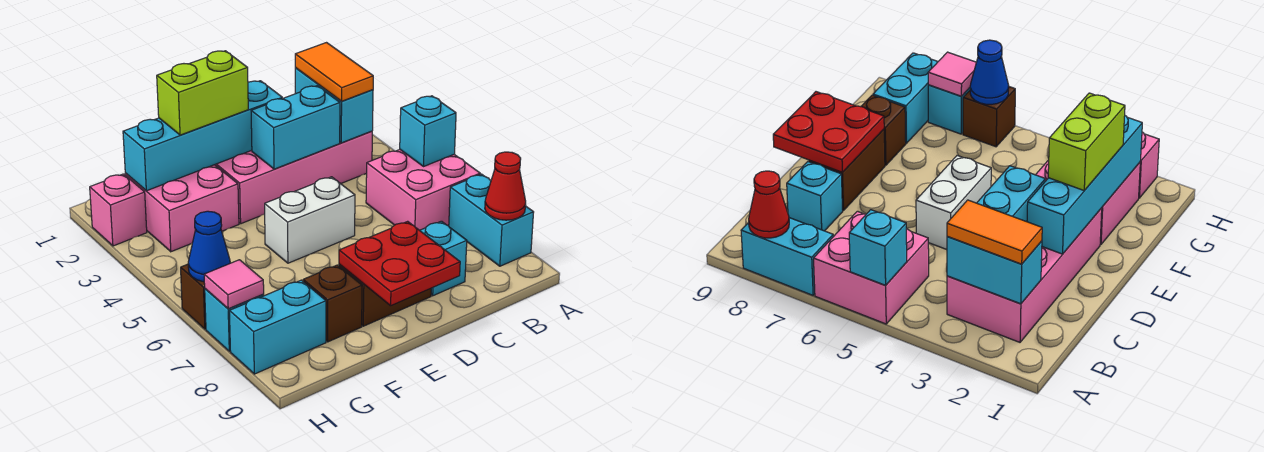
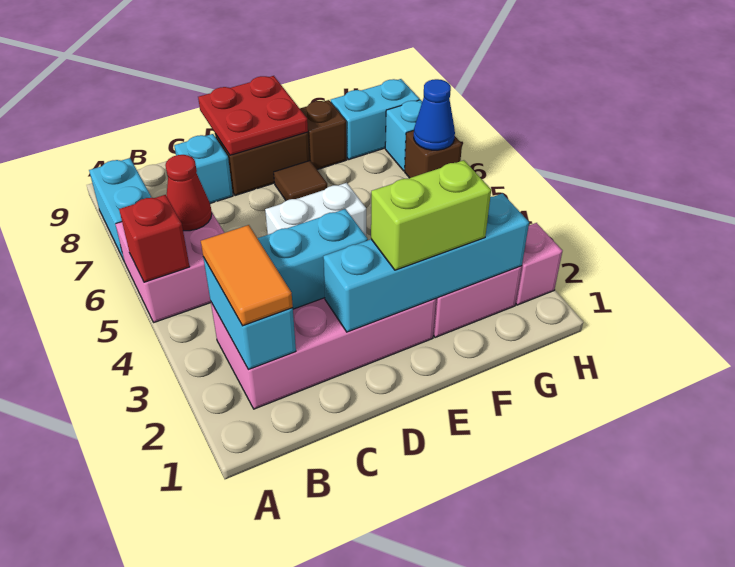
cyan 1x1 brick [400,96,456,166] -> red 1x1 brick [119,195,190,282]
red 1x1 cone [485,152,526,220] -> red 1x1 cone moved to [165,155,212,231]
none -> brown 1x1 tile [274,161,327,201]
pink 1x1 tile [204,260,264,309] -> none

